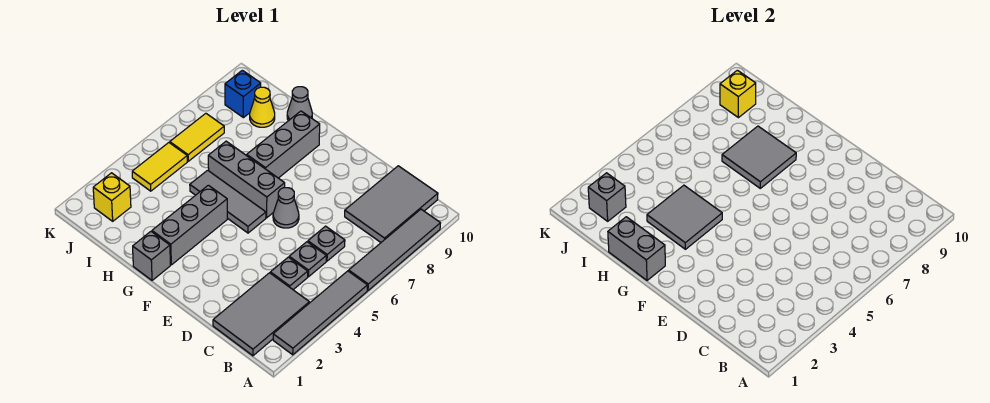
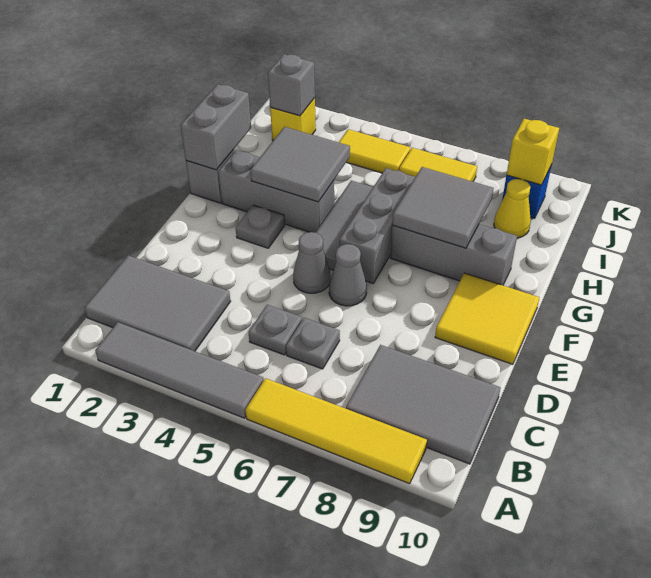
grey 1x4 tile [349,209,440,290] -> yellow 1x4 tile [245,378,427,484]
grey 1x1 plate [270,257,308,290] -> grey 1x1 plate moved to [236,205,285,248]
none -> yellow 2x2 tile [435,273,540,364]
grey 1x1 cone [287,87,312,121] -> grey 1x1 cone moved to [293,232,331,293]

